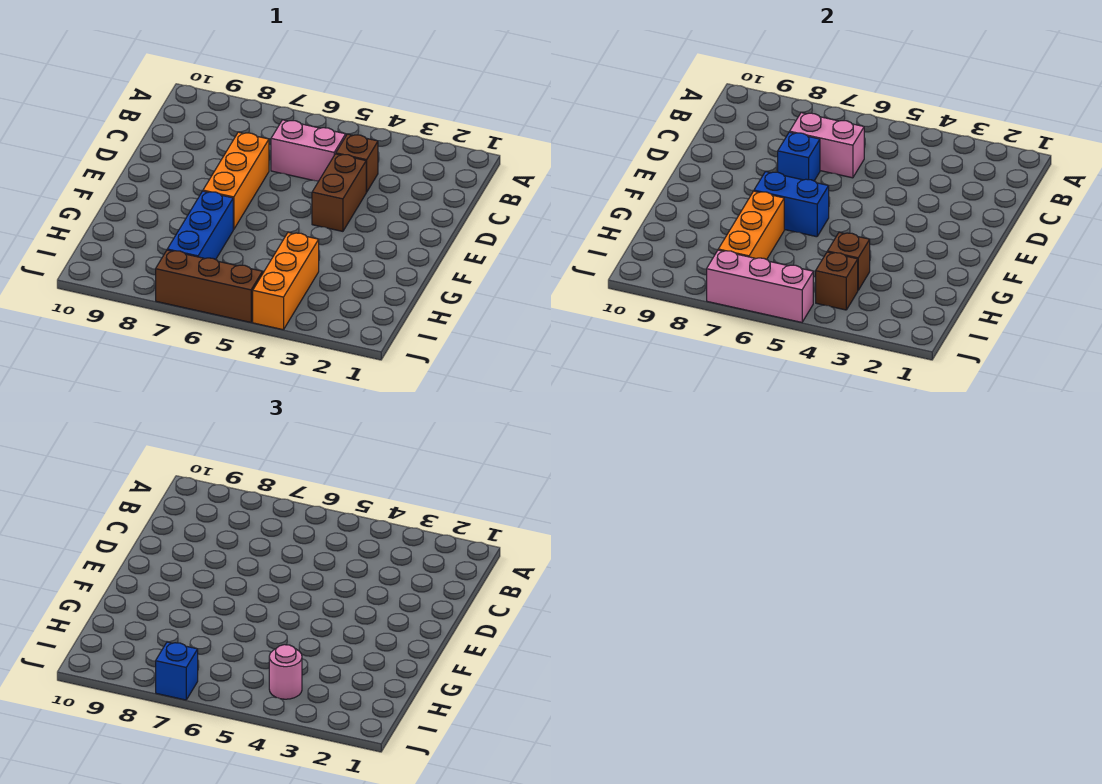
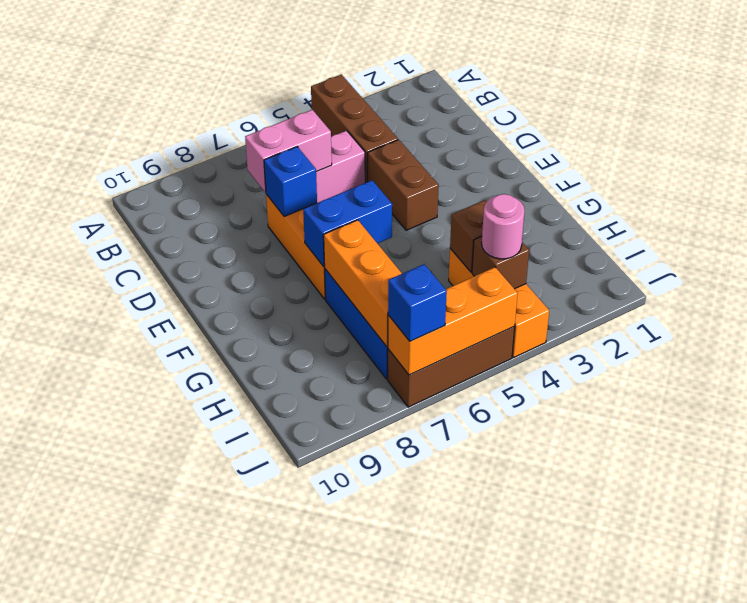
brown 1x1 brick [336,134,378,192] -> brown 1x3 brick [311,74,398,183]
pink 1x3 brick [707,250,813,322] -> orange 1x3 brick [388,267,518,375]

